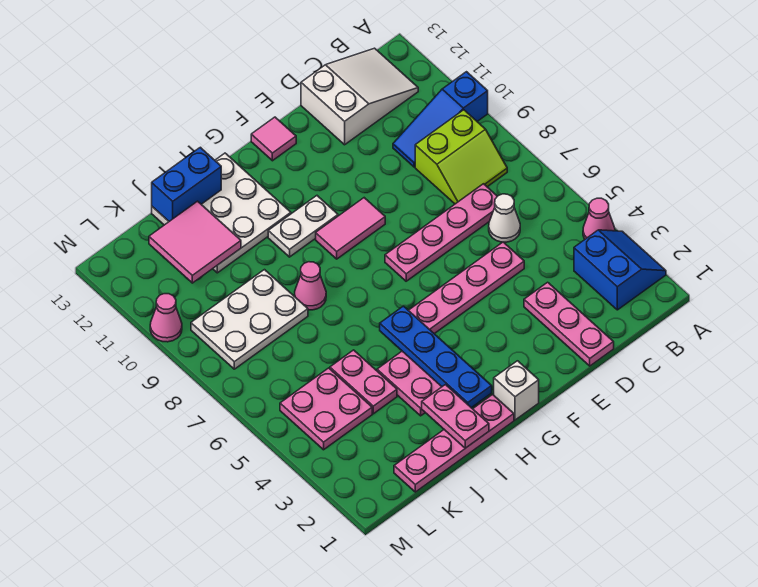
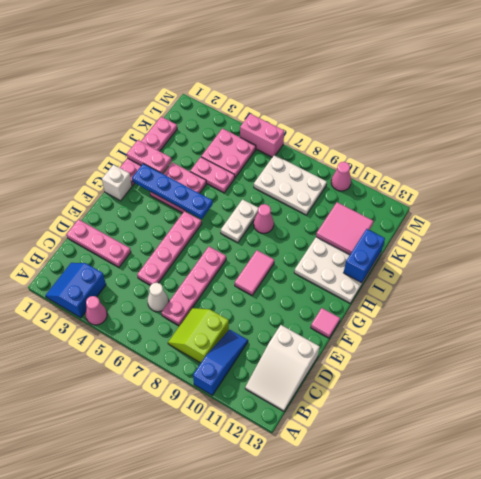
blue 2x2 slope [574,230,666,310] -> blue 2x2 slope turned to [45,263,106,318]
white 1x2 plate [268,196,338,257] -> white 1x2 plate moved to [221,199,258,243]
white 2x3 plate [191,270,308,369] -> white 2x3 plate turned to [254,155,327,215]
none -> pink 1x2 brick [240,114,284,157]

